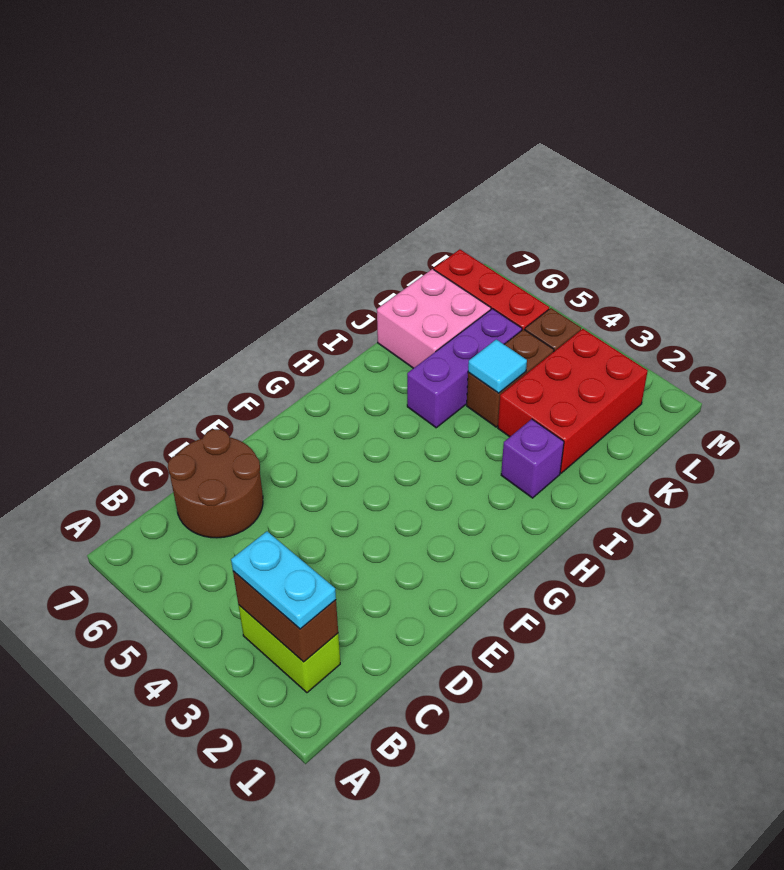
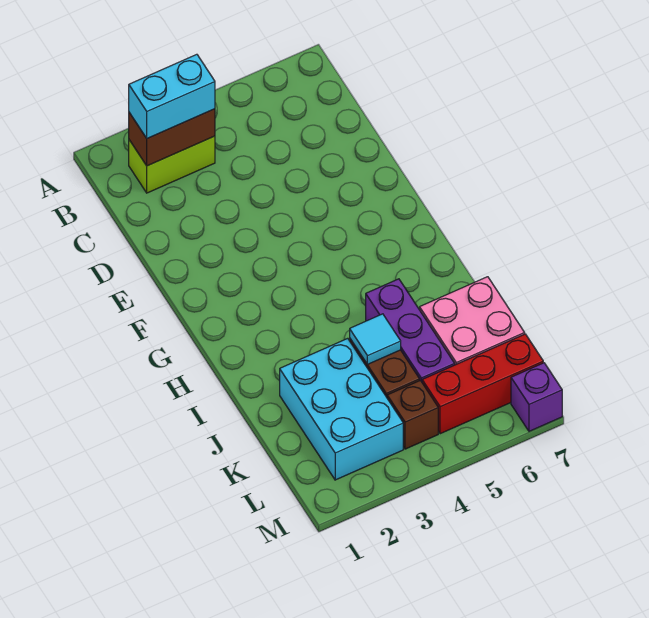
cyan 1x2 plate [231,531,336,629] -> cyan 1x2 brick [129,54,215,138]
brown 2x2 round brick [168,429,263,538] -> none
purple 1x1 brick [501,419,564,498] -> purple 1x1 brick moved to [511,363,562,431]
red 2x3 brick [498,329,648,473] -> cyan 2x3 brick [280,338,403,480]

